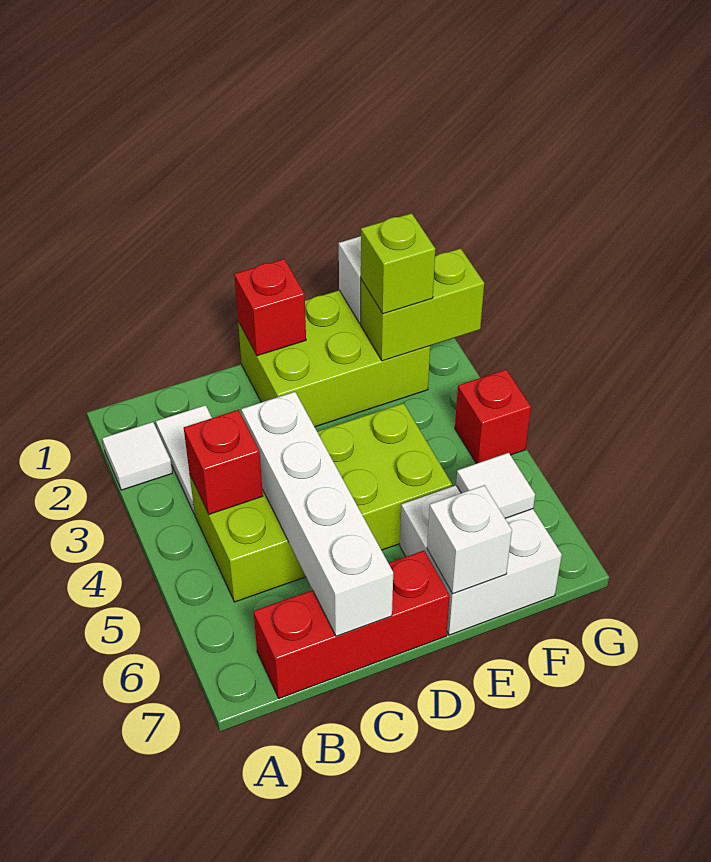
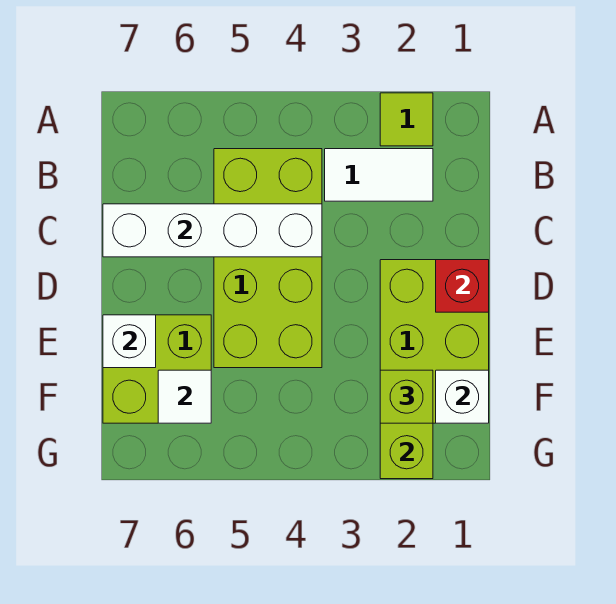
white 1x1 tile [102,422,172,490] -> lime 1x1 tile [380,93,433,146]
red 1x1 brick [184,410,263,514] -> none
red 1x3 brick [254,551,450,698] -> none
white 2x2 brick [400,485,562,635] -> lime 2x2 brick [103,315,211,423]
red 1x1 brick [455,370,531,464] -> none

